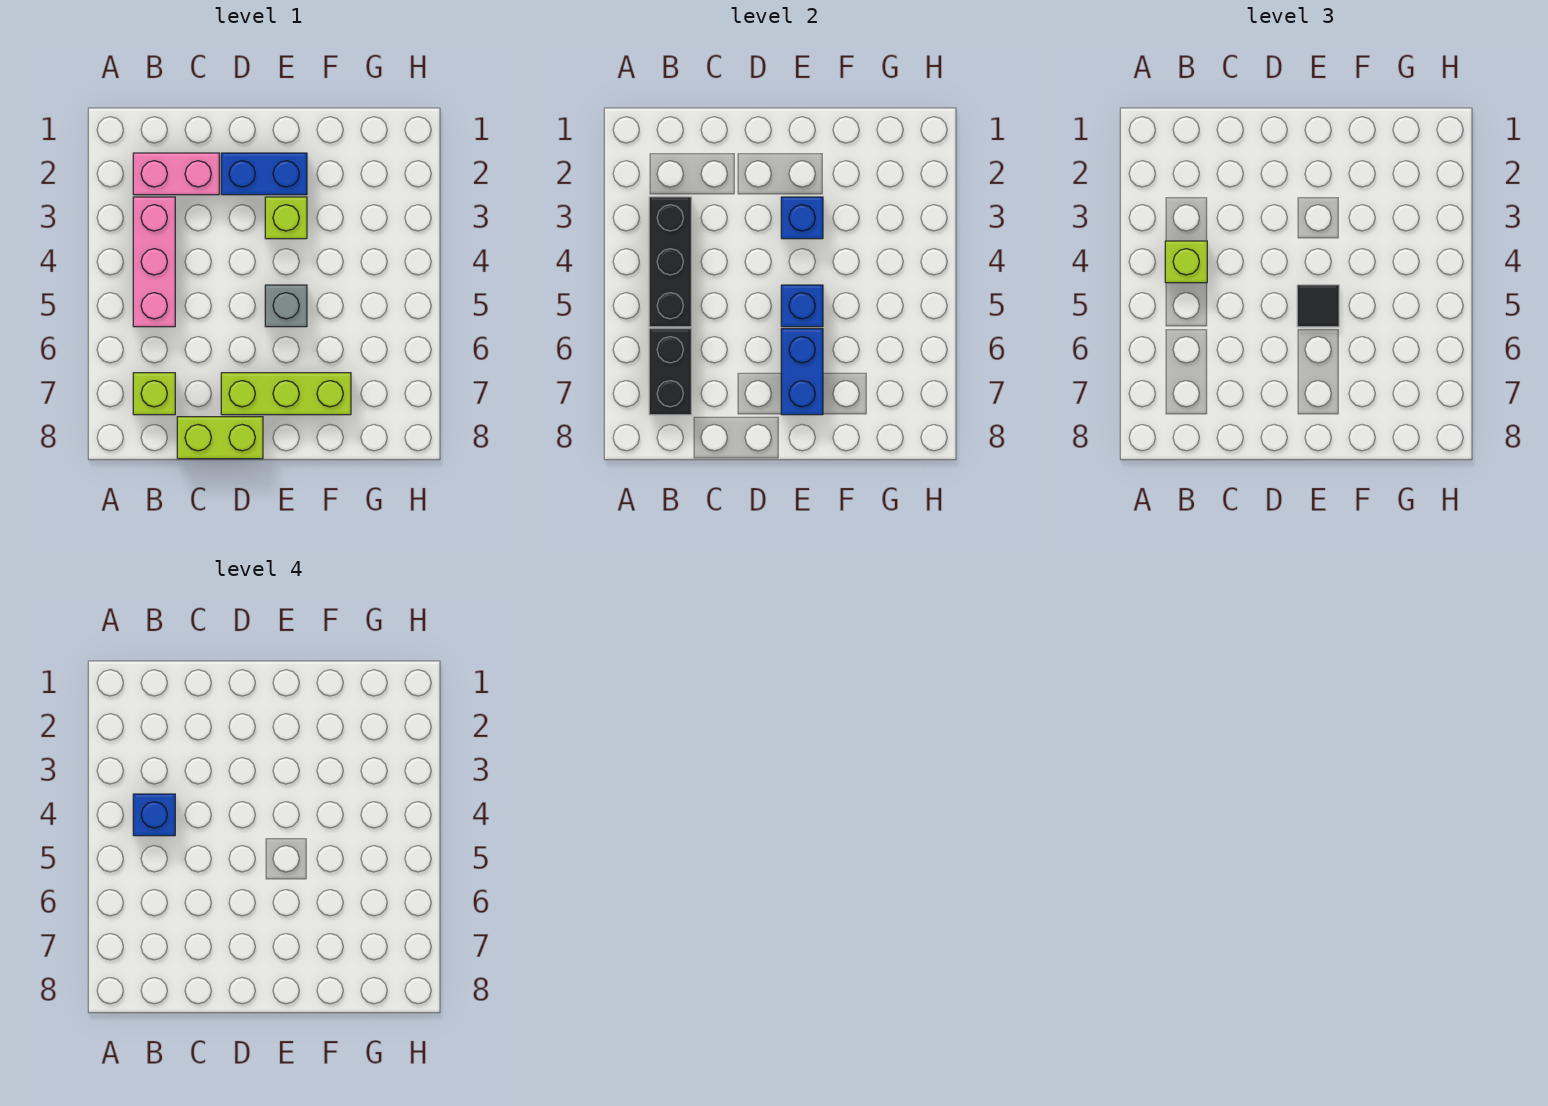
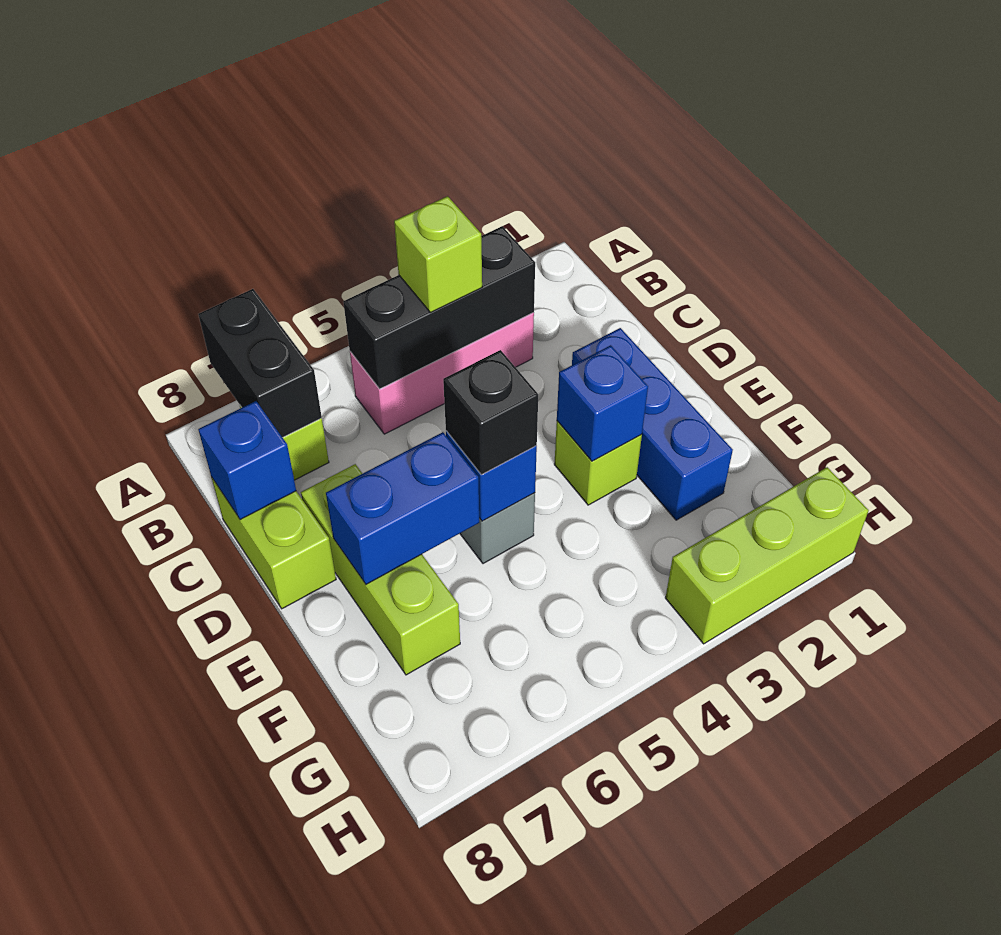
pink 1x2 brick [133,153,219,195] -> none
blue 1x1 brick [133,794,175,836] -> blue 1x1 brick moved to [198,401,296,520]
black 1x2 brick [649,329,691,415] -> black 1x2 brick turned to [198,289,322,438]
blue 1x2 brick [221,153,307,195] -> blue 1x3 brick [572,328,733,520]
black 1x1 tile [1297,285,1339,327] -> black 1x1 brick [443,350,538,475]
none -> lime 1x3 brick [665,467,869,644]

